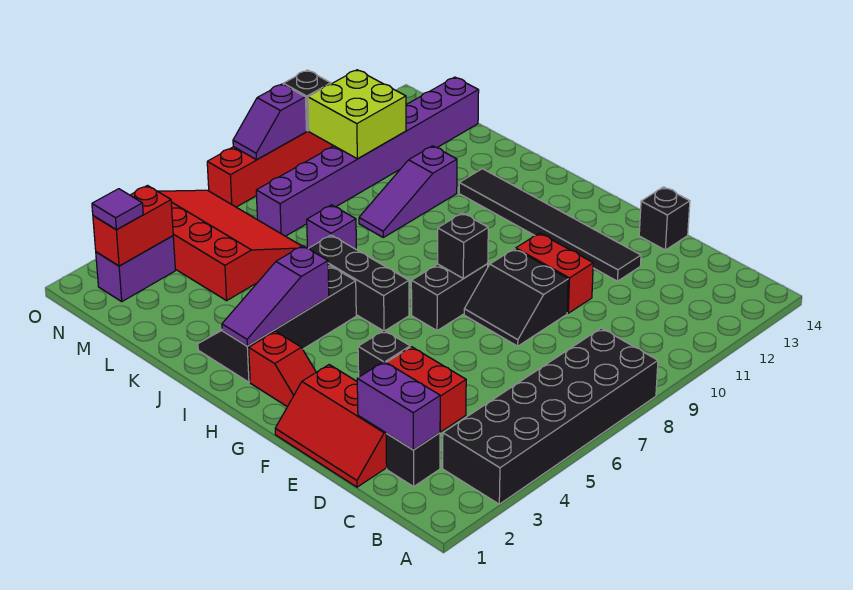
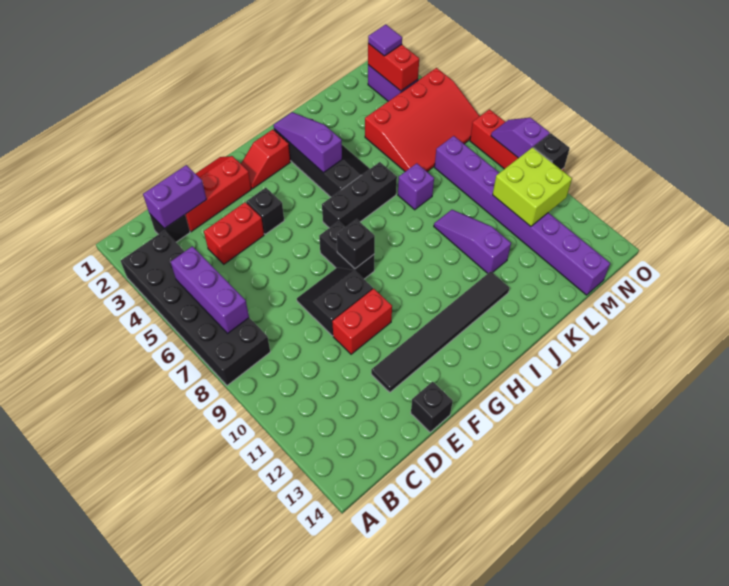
none -> purple 1x3 brick [171,246,249,333]

